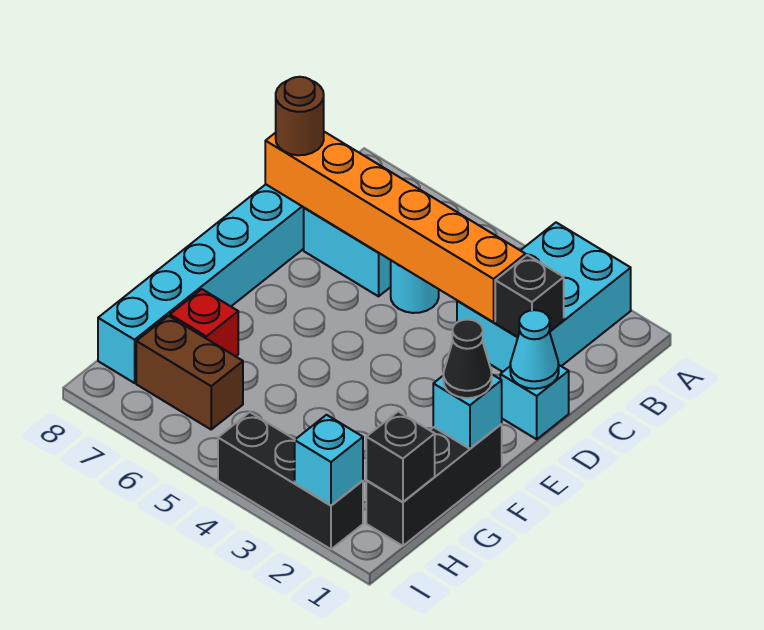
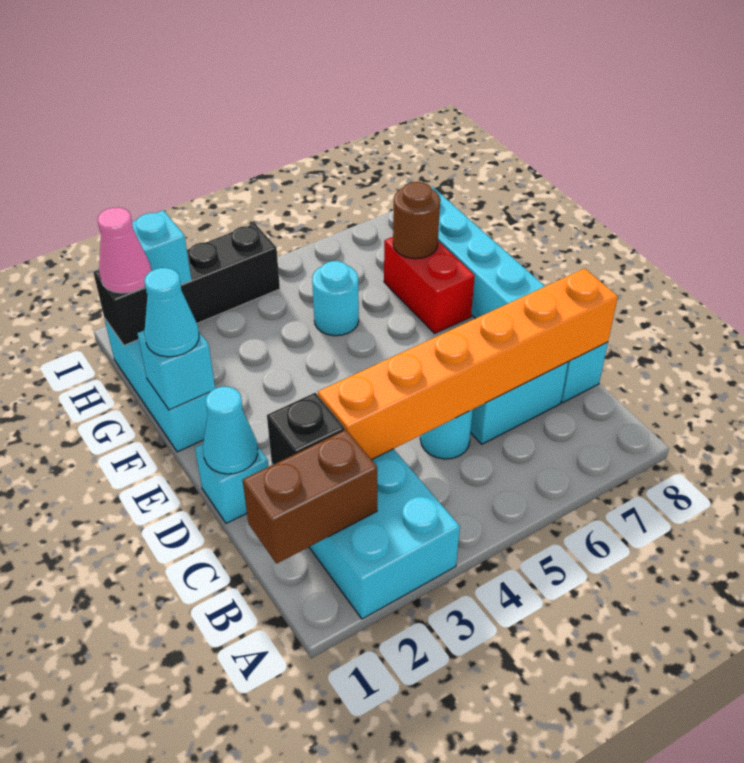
brown 1x1 round brick [276,77,324,155] -> brown 1x1 round brick moved to [393,182,440,259]
black 1x3 brick [366,424,502,546] -> cyan 1x3 brick [104,318,209,452]
black 1x1 cone [443,320,492,398] -> cyan 1x1 cone [144,268,199,357]
none -> cyan 1x1 round brick [312,261,359,336]
red 1x1 brick [170,289,238,356] -> red 1x2 brick [384,237,475,333]
none -> pink 1x1 cone [97,207,151,293]
brown 1x2 brick [136,316,243,429] -> brown 1x2 brick moved to [243,430,377,564]

